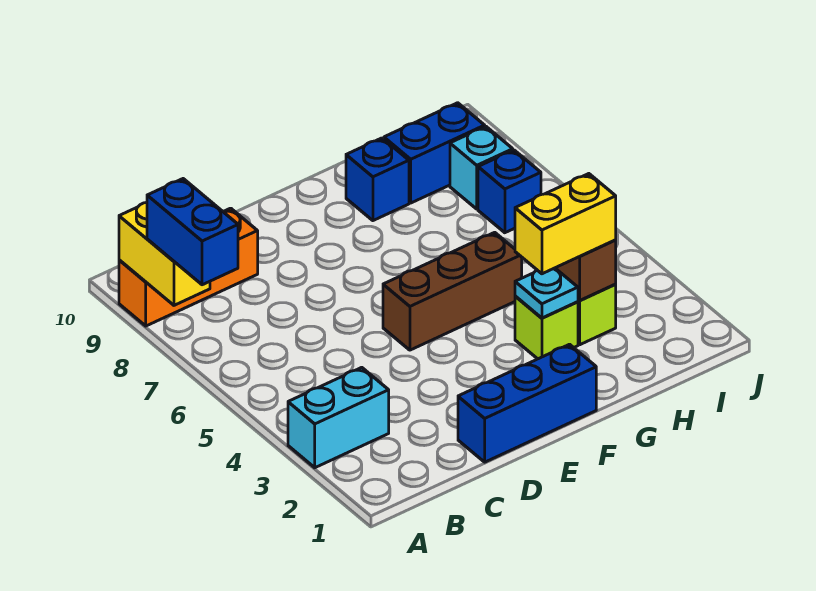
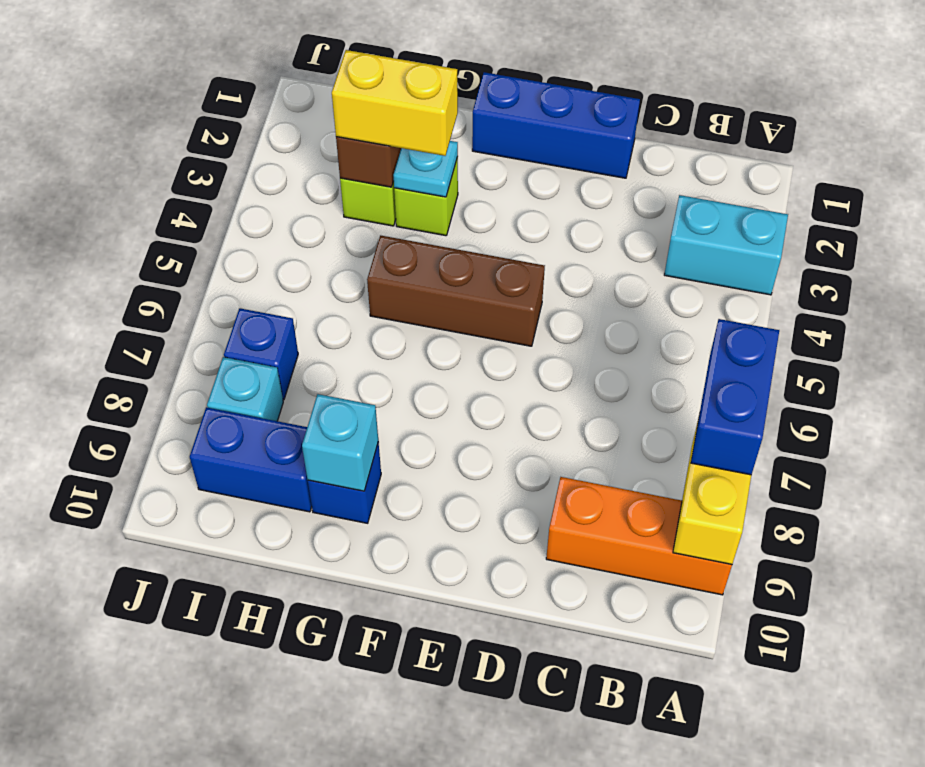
none -> cyan 1x1 brick [302,394,378,491]

